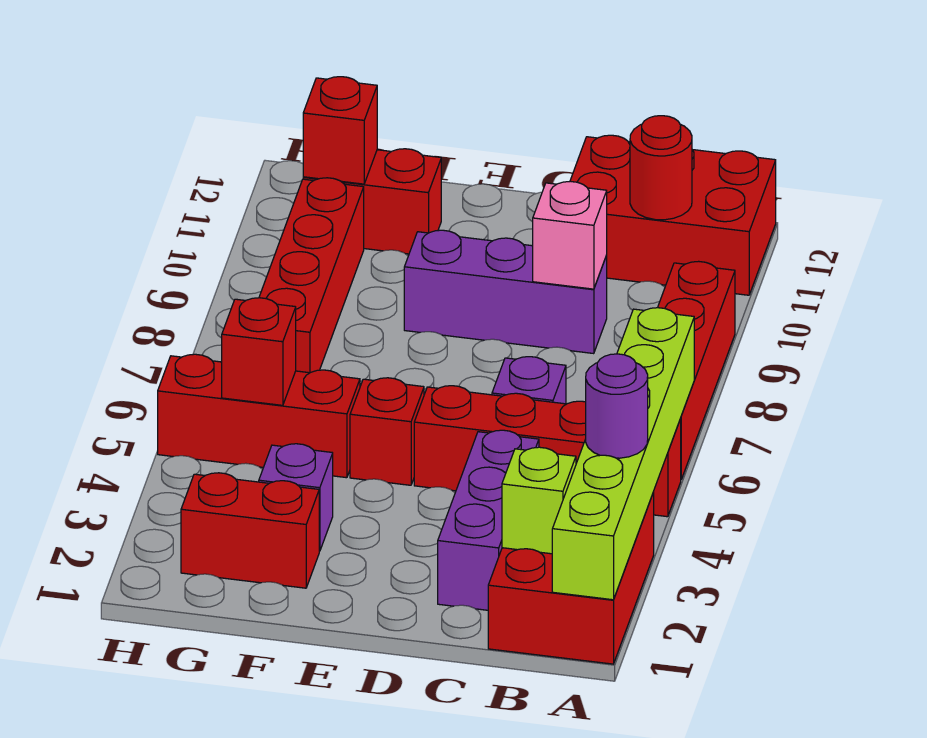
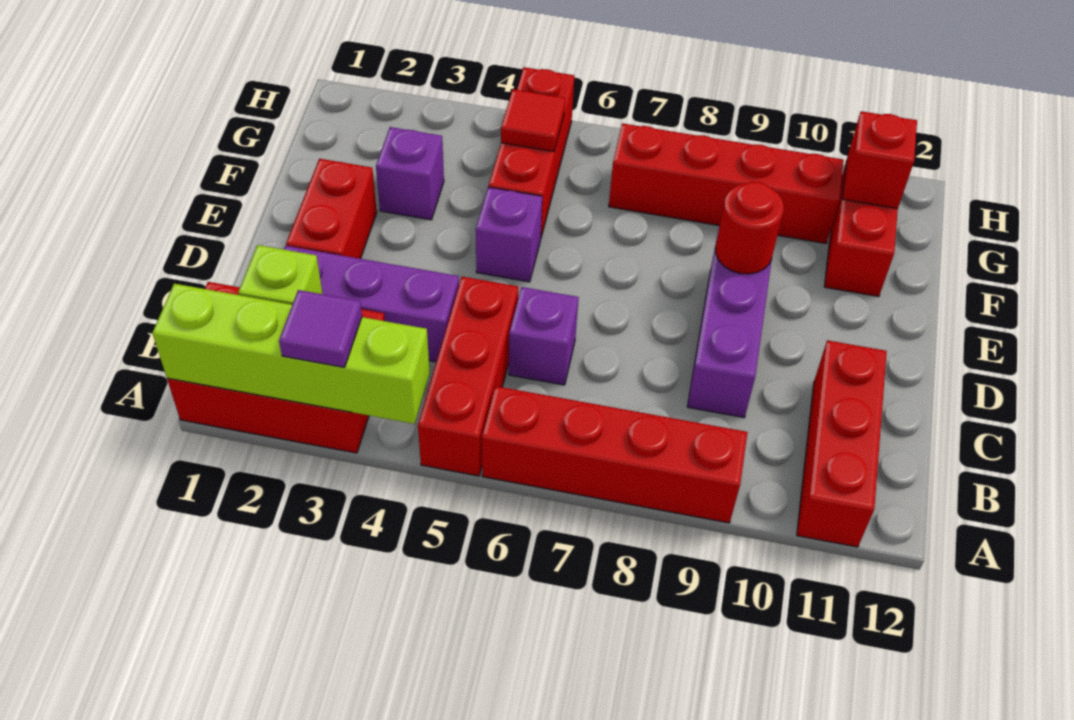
lime 1x6 brick [552,308,694,600] -> lime 1x4 brick [152,284,430,424]
purple 1x1 round brick [586,354,648,458] -> purple 1x1 tile [279,290,362,367]
red 1x4 brick [414,386,681,517] -> red 1x3 brick [418,277,518,476]
red 2x3 brick [570,135,776,295] -> red 1x3 brick [797,340,887,547]
red 1x1 round brick [630,116,692,220] -> red 1x1 round brick moved to [716,182,784,274]
pink 1x1 brick [533,181,607,289] -> none
red 1x1 brick [350,378,424,485] -> purple 1x1 brick [476,187,542,282]
red 1x2 brick [181,473,319,588] -> red 1x2 brick moved to [286,159,377,259]
red 1x1 brick [222,298,296,405] -> red 1x1 tile [501,89,565,152]

